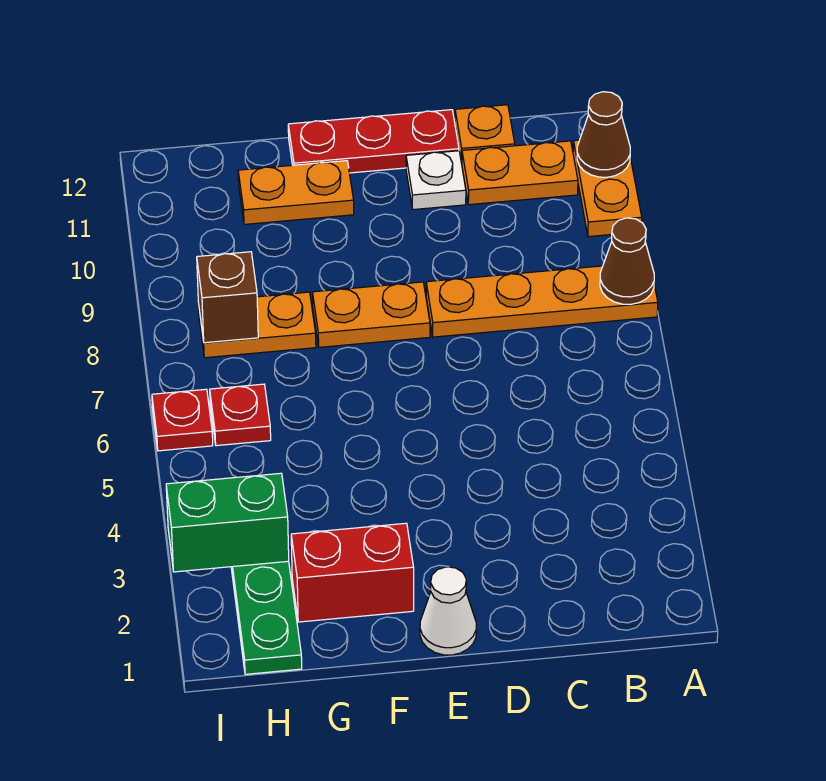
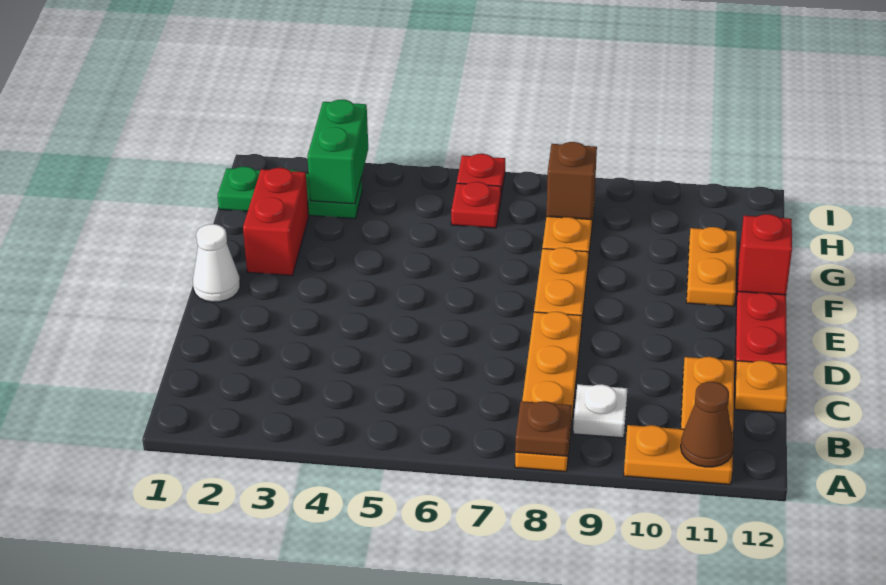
brown 1x1 cone [600,218,654,304] -> brown 1x1 plate [515,401,572,456]
white 1x1 plate [406,151,466,210] -> white 1x1 plate moved to [573,384,627,438]
none -> red 1x1 brick [738,214,792,295]

